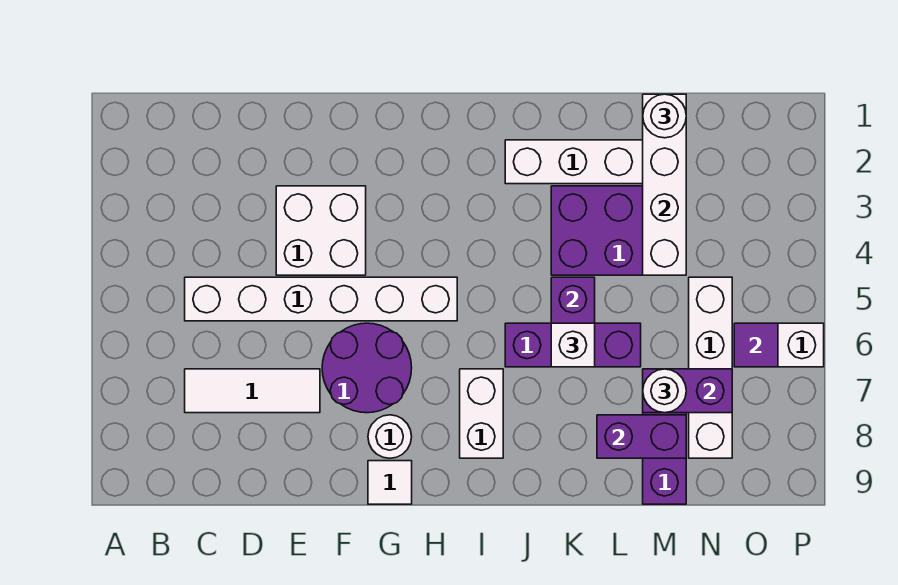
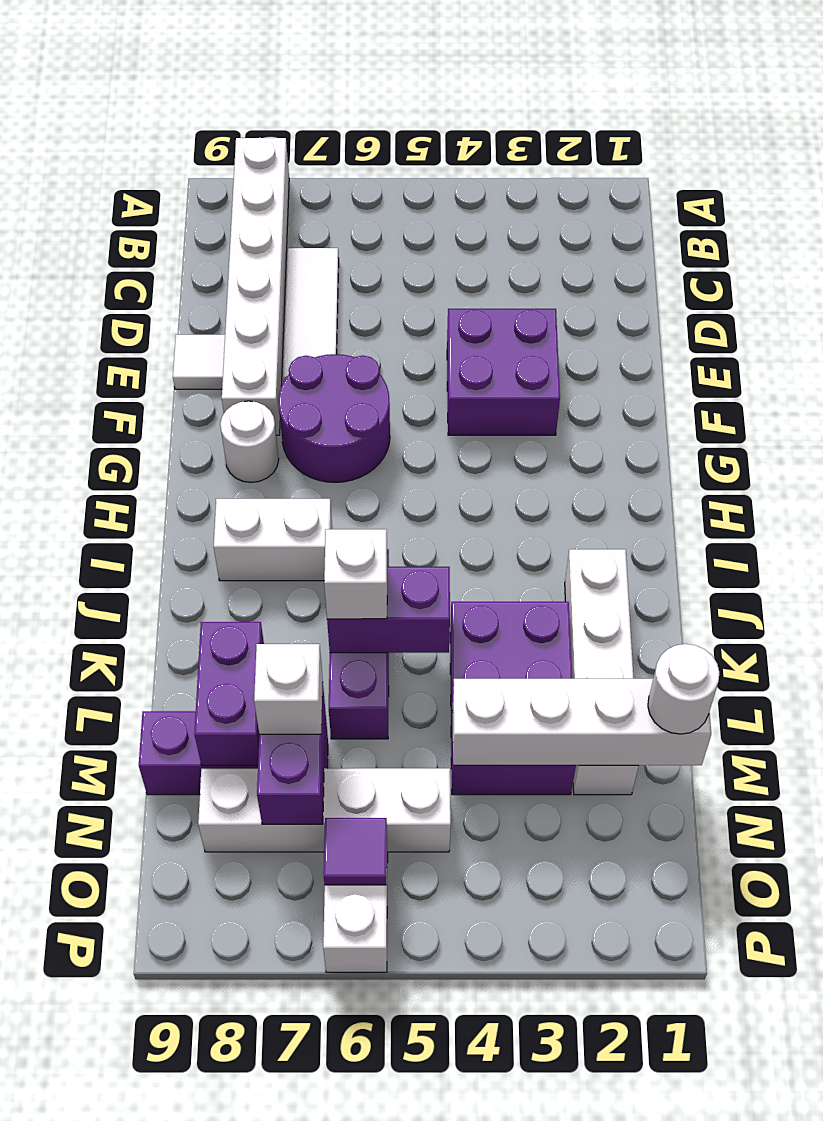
white 1x6 brick [185,277,457,321] -> white 1x6 brick moved to [222,138,289,435]
white 2x2 brick [276,186,366,275] -> purple 2x2 brick [447,309,560,435]
white 1x1 tile [368,461,412,504] -> white 1x1 tile moved to [173,335,225,389]
white 1x1 round brick [643,369,686,413] -> white 1x1 brick [254,644,323,734]

